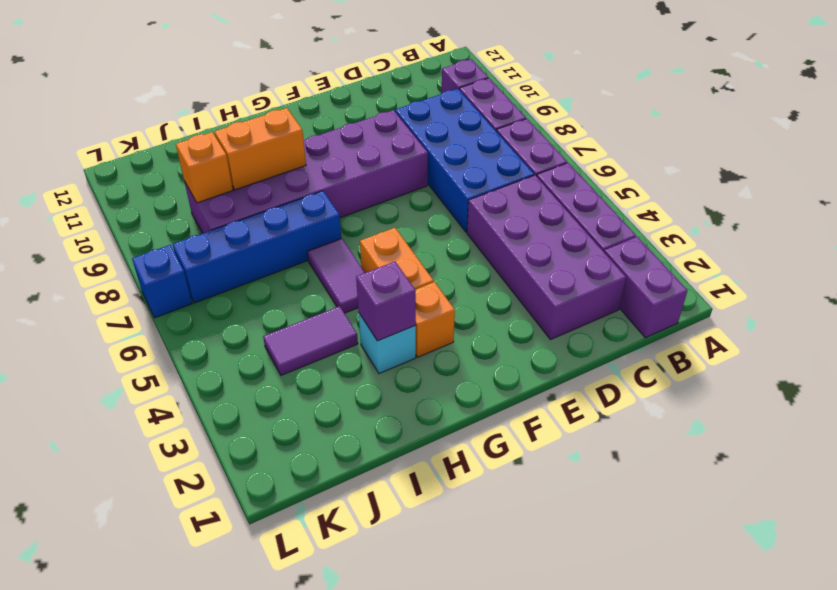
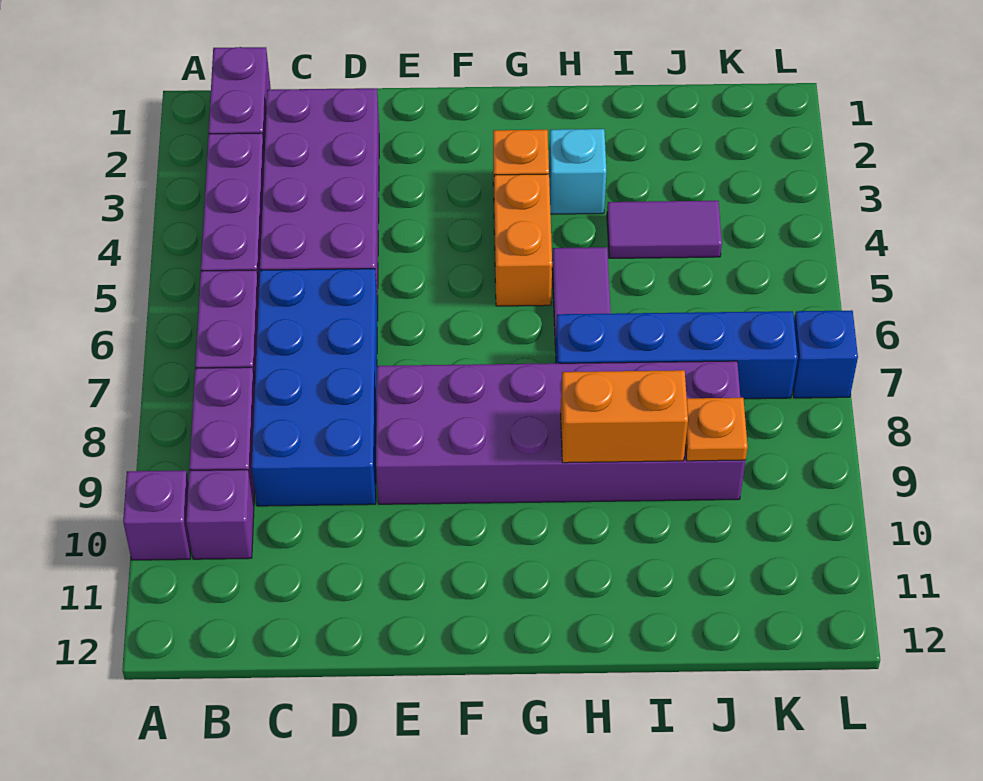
purple 1x1 brick [356,262,416,341] -> purple 1x1 brick moved to [123,471,191,560]
orange 1x1 brick [176,132,233,203] -> orange 1x1 plate [685,398,748,461]

